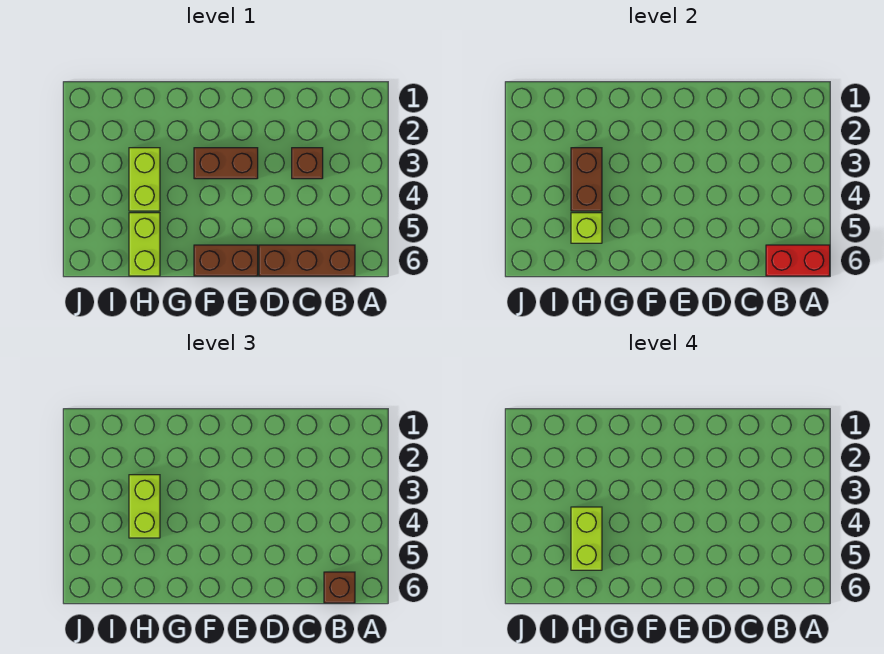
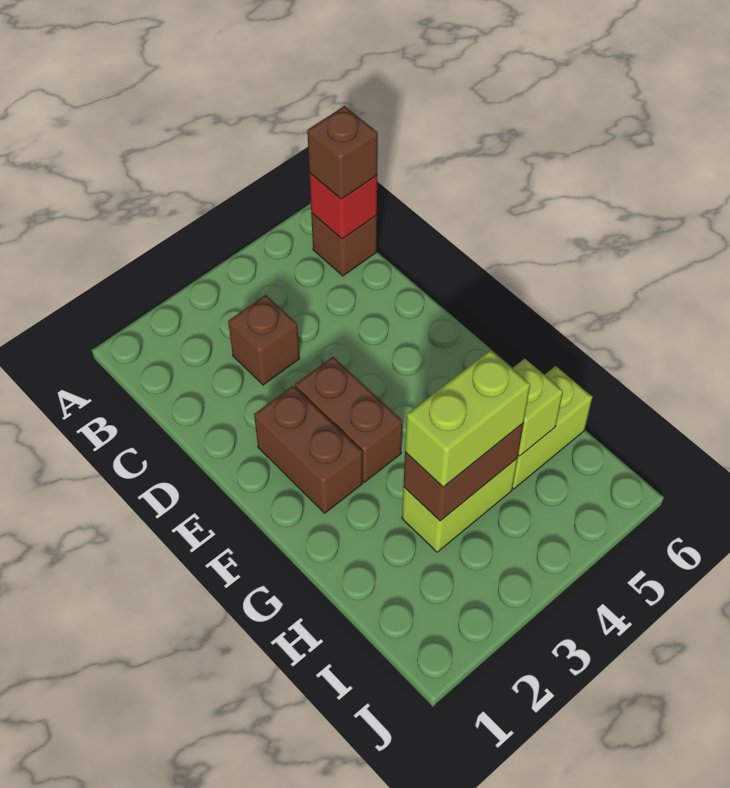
red 1x2 brick [766,245,830,276] -> red 1x1 brick [309,173,377,239]
brown 1x3 brick [259,245,355,276] -> brown 1x1 brick [311,213,377,276]
brown 1x2 brick [194,245,258,276] -> brown 1x2 brick moved to [254,386,363,513]
lime 1x2 brick [571,507,602,570] -> none

